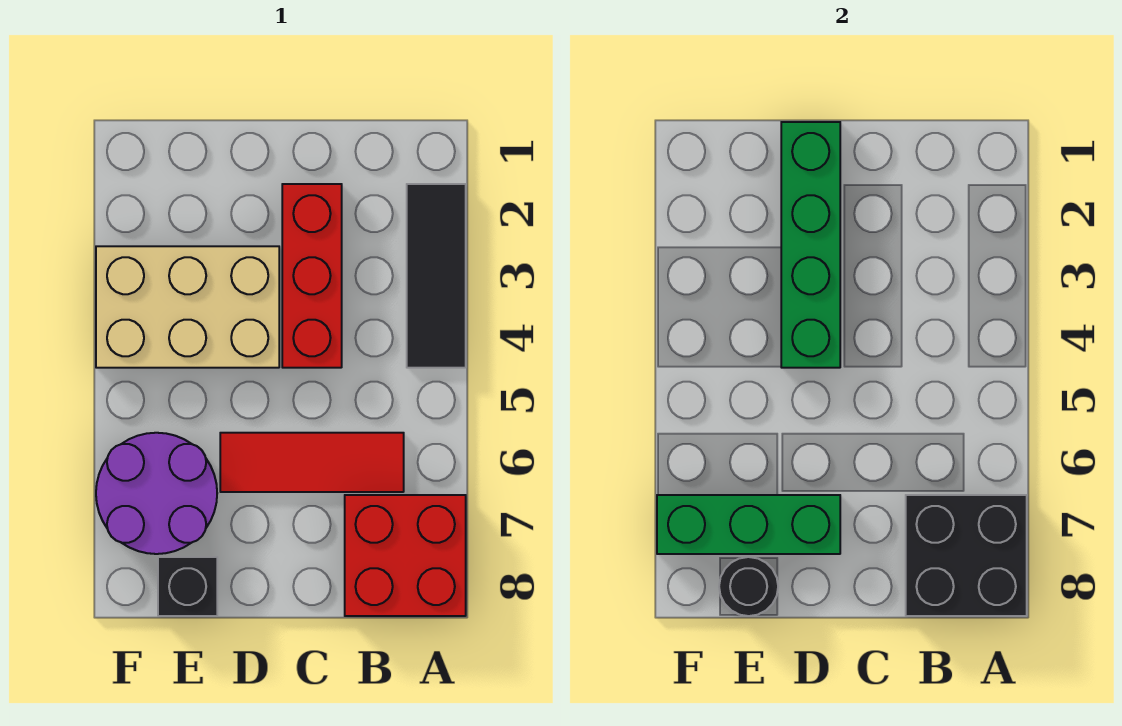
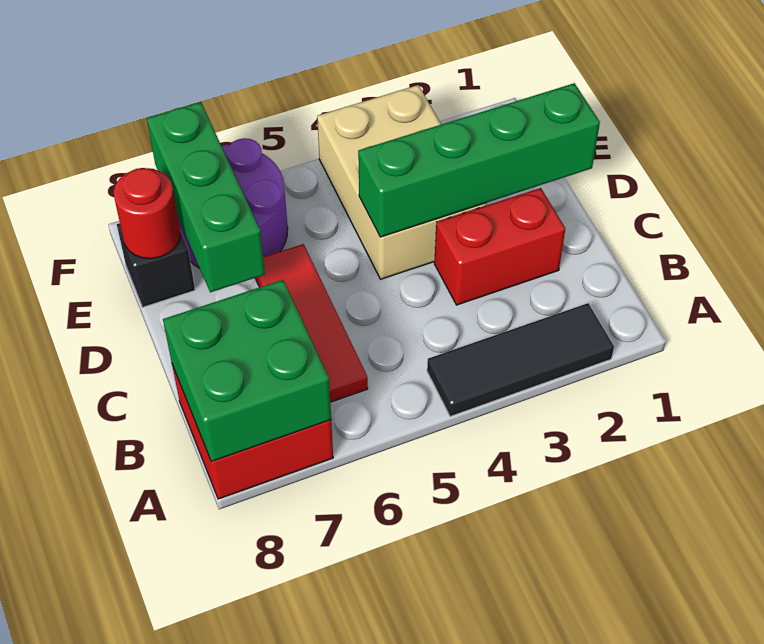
black 2x2 brick [906,495,1027,616] -> green 2x2 brick [163,280,331,462]
red 1x3 brick [282,184,342,368] -> red 1x2 brick [434,188,565,305]
black 1x1 round brick [719,557,778,616] -> red 1x1 round brick [113,168,181,259]

